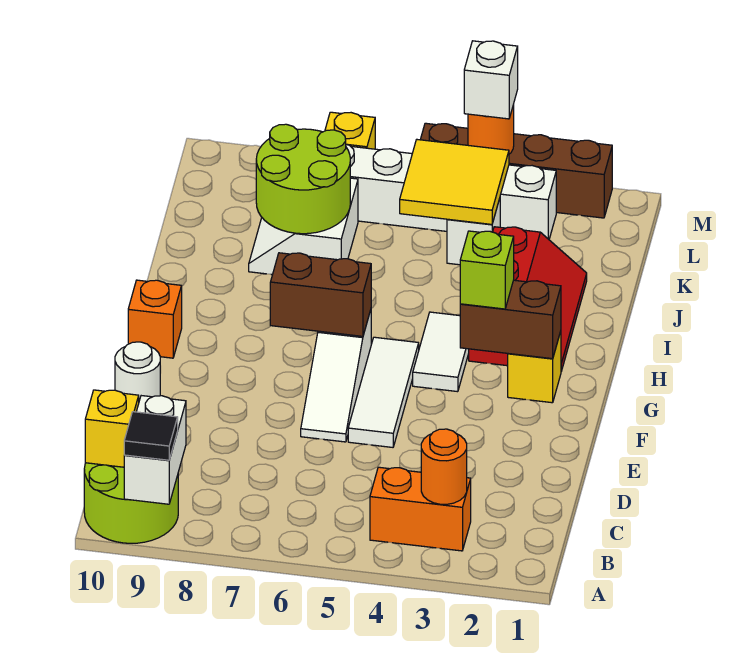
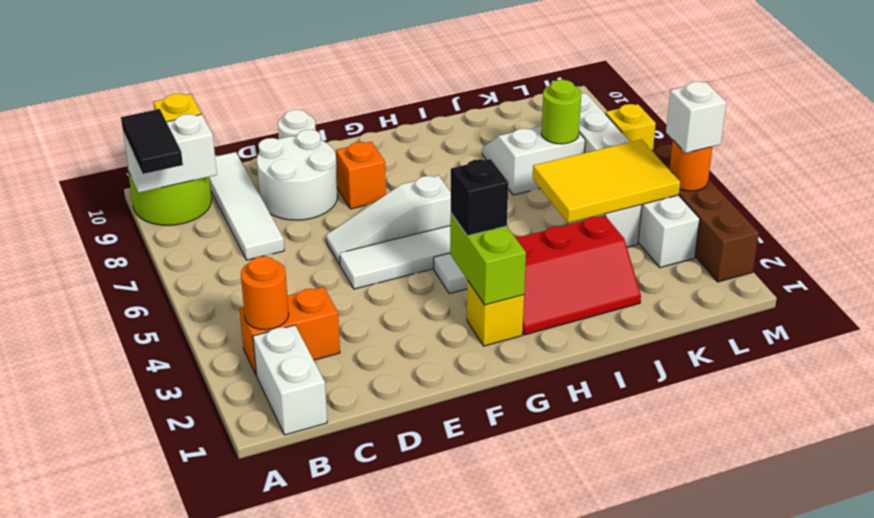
black 1x1 tile [124,412,178,460] -> black 1x2 tile [121,109,183,174]
none -> white 1x2 brick [253,325,327,435]
orange 1x2 brick [370,467,471,551] -> orange 1x2 brick turned to [239,287,340,375]
none -> white 1x4 tile [209,152,284,260]
none -> white 2x2 round brick [257,130,338,220]
brown 1x2 brick [460,280,561,359] -> lime 1x2 brick [450,213,526,305]
lime 1x1 brick [460,231,514,309] -> black 1x1 brick [451,159,508,236]
brown 1x2 brick [270,253,371,336] -> none
orange 1x1 brick [128,280,182,358] -> orange 1x1 brick moved to [336,142,386,209]
lime 2x2 round brick [256,124,350,234] -> lime 1x1 round brick [541,80,581,144]
yellow 2x2 tile [400,140,509,224] -> yellow 2x3 tile [533,139,680,223]

